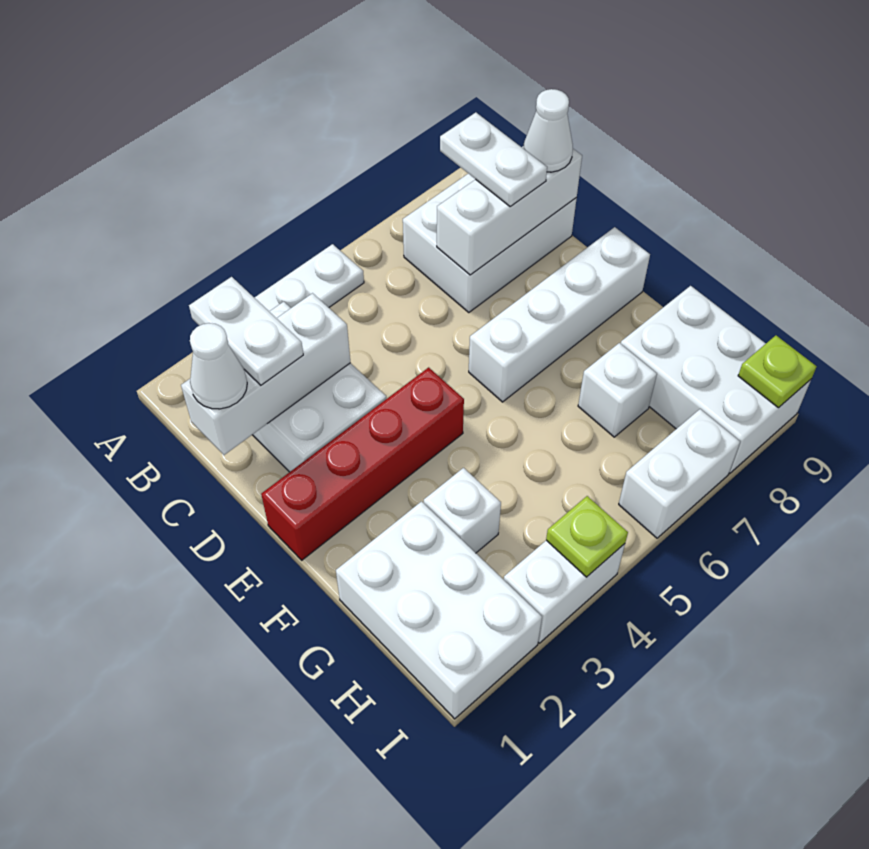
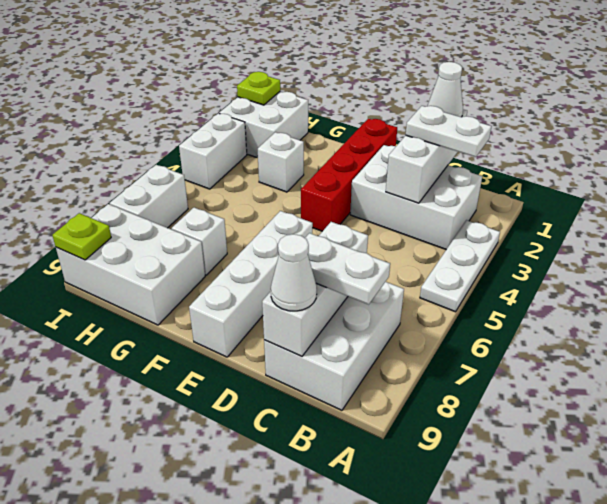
white 2x3 brick [336,501,542,719] -> white 2x2 brick [219,91,308,158]
lime 1x1 plate [546,496,628,577] -> lime 1x1 plate moved to [237,72,280,105]

